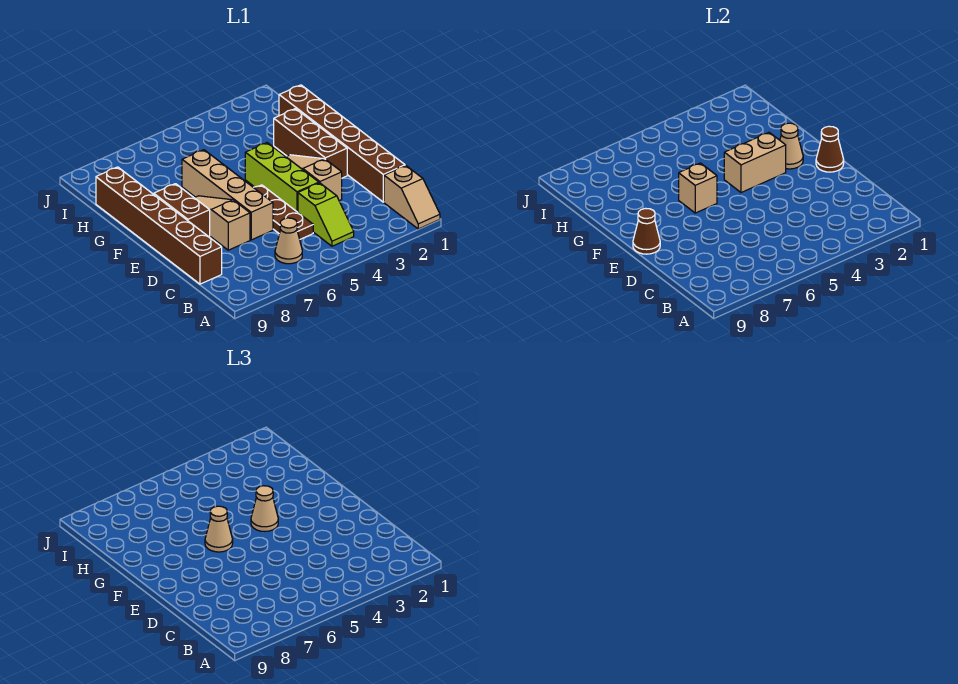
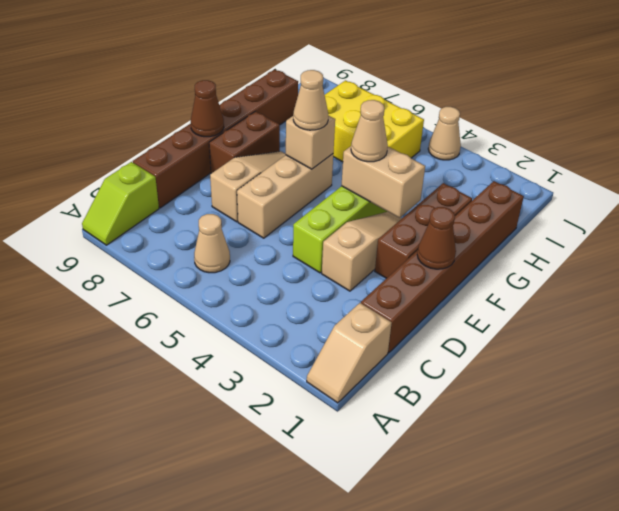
lime 1x2 slope [298,183,354,246] -> lime 1x2 slope moved to [82,162,159,245]
brown 1x3 plate [253,185,313,239] -> none
tan 1x4 brick [182,150,273,240] -> tan 1x3 brick [237,154,333,238]
tan 1x1 cone [780,123,803,169] -> tan 1x1 cone moved to [428,107,461,160]
none -> yellow 2x3 brick [325,80,424,162]

